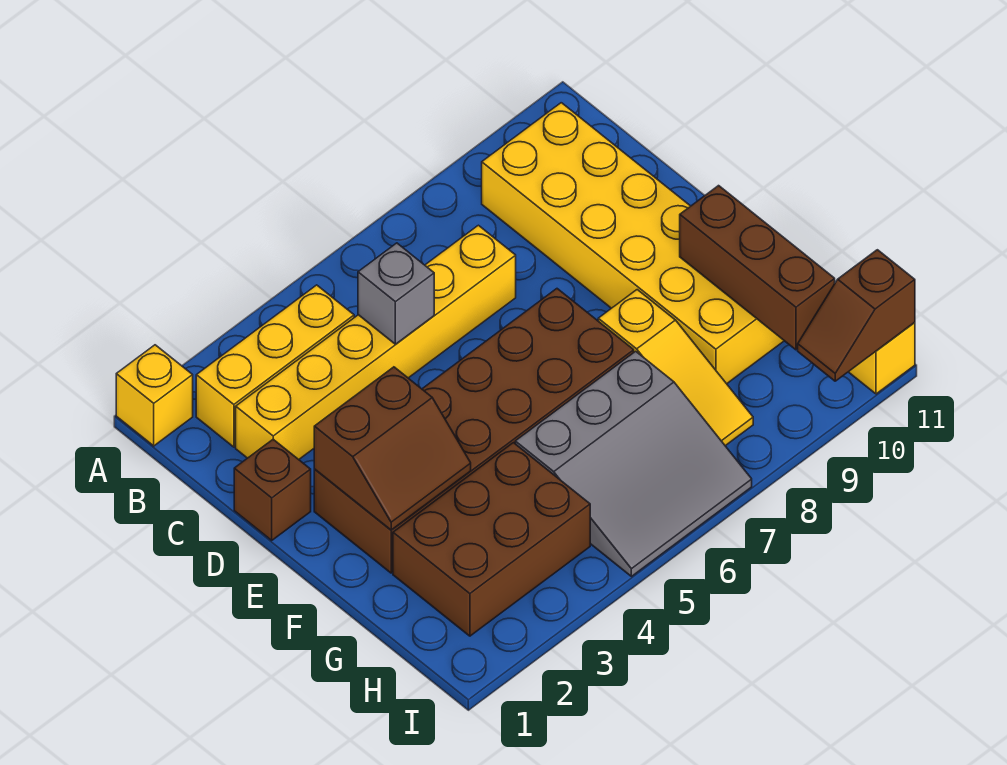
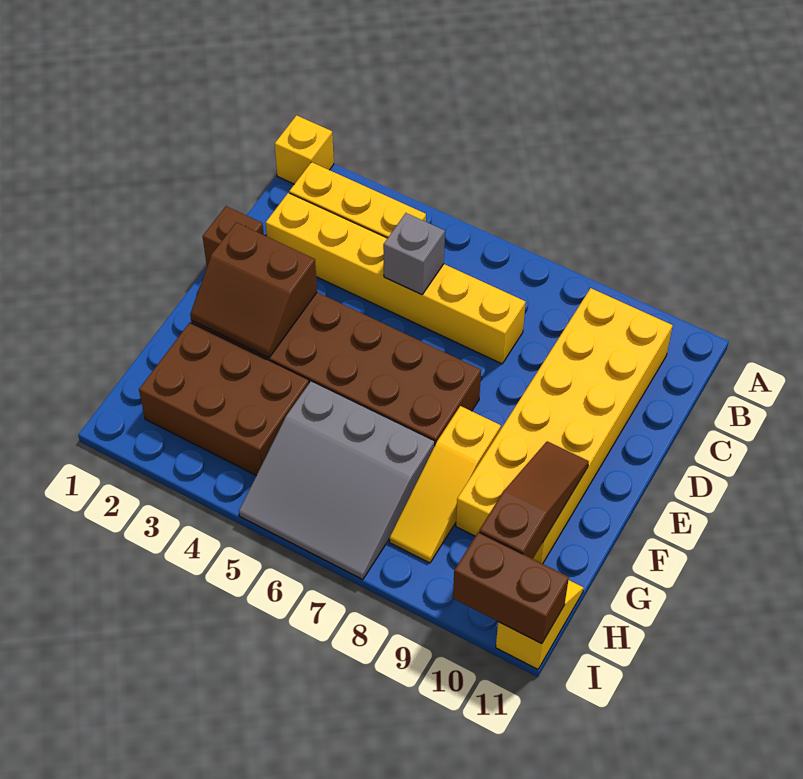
brown 1x3 brick [680,186,835,350] -> brown 1x3 slope [479,441,589,559]
brown 1x2 slope [798,250,915,381] -> brown 1x2 brick [453,532,569,644]

